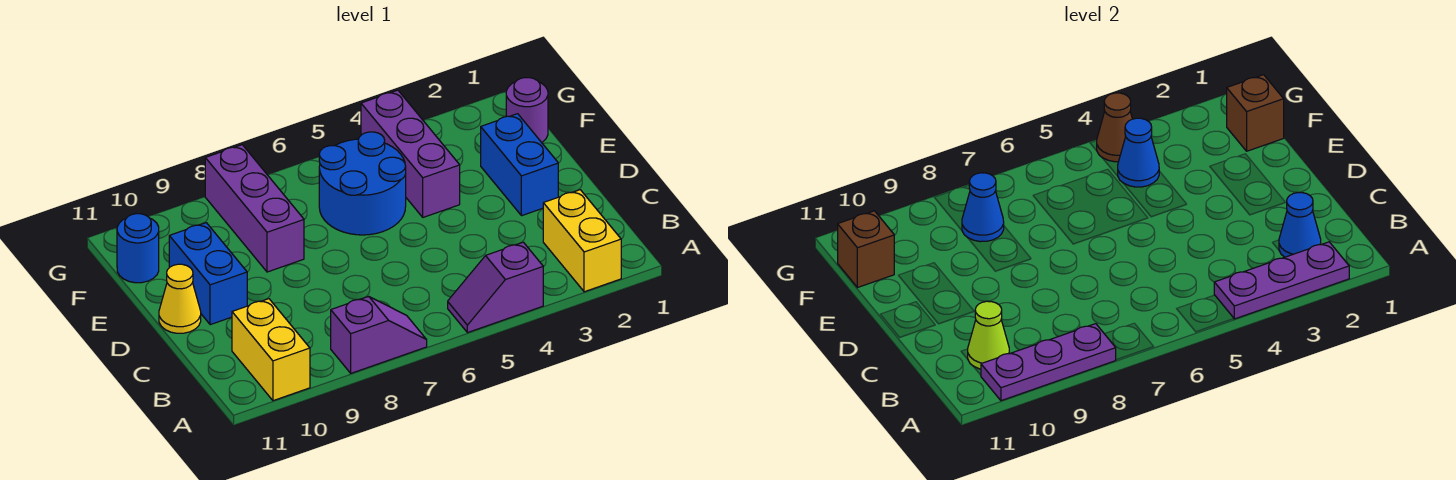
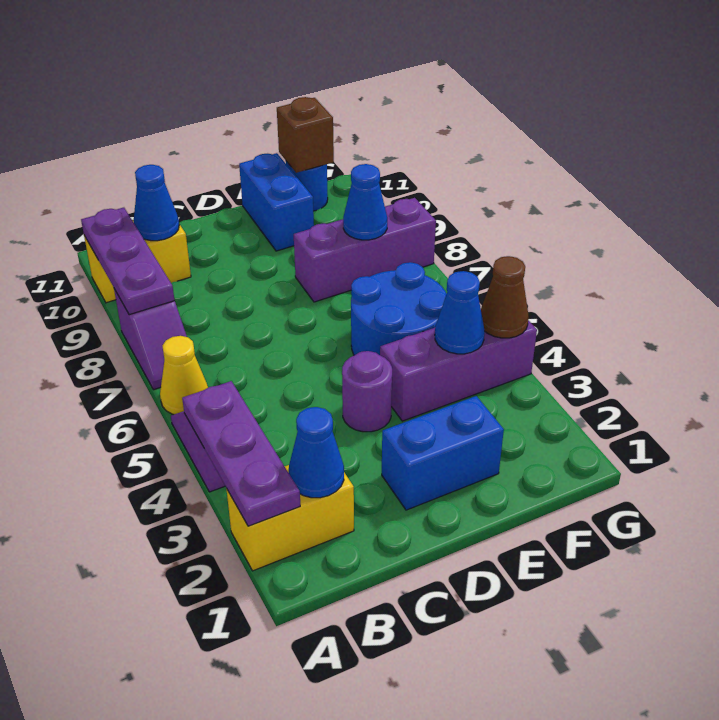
lime 1x1 cone [968,301,1009,369] -> blue 1x1 cone [133,165,179,241]
blue 1x2 brick [169,223,247,325] -> blue 1x2 brick turned to [239,153,314,251]
yellow 1x1 cone [159,264,201,333] -> yellow 1x1 cone moved to [160,336,208,415]
purple 1x1 round brick [506,78,548,142] -> purple 1x1 round brick moved to [342,351,392,432]
brown 1x1 brick [1227,75,1284,151] -> none

